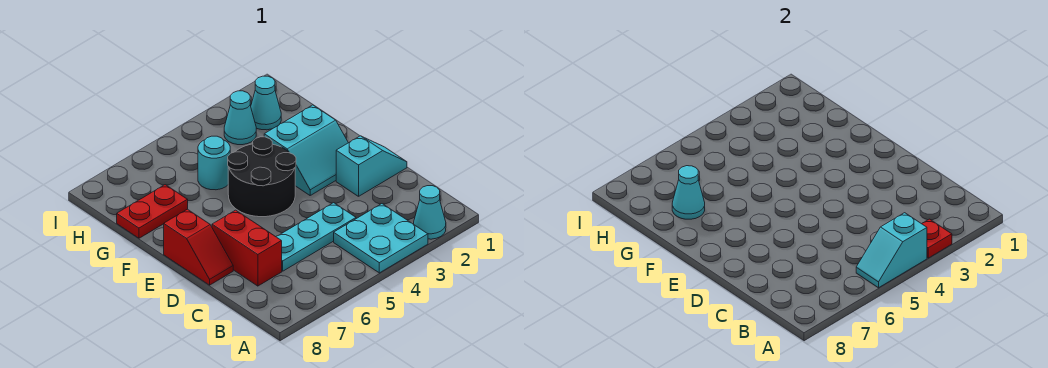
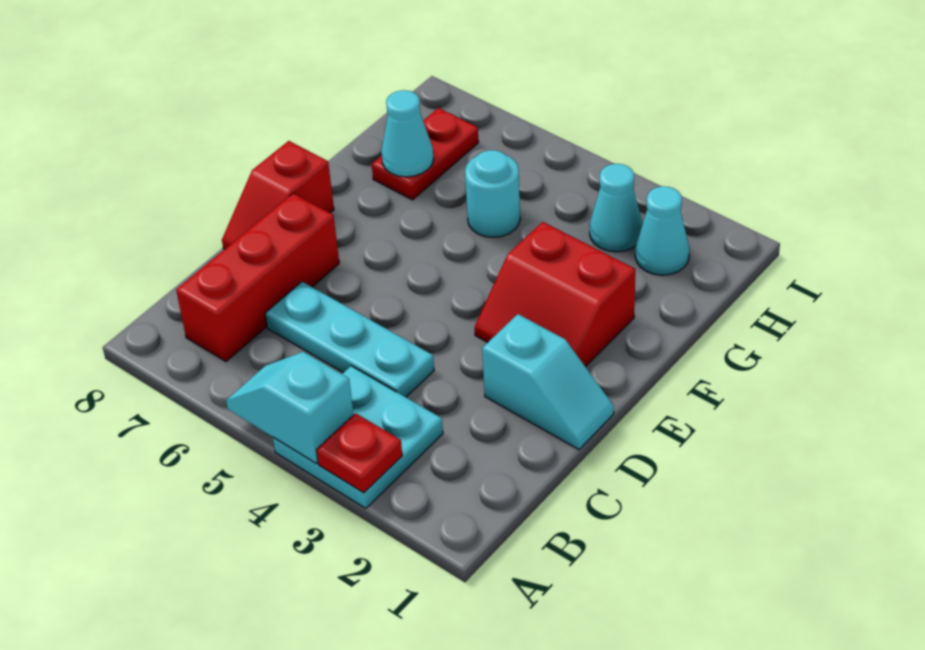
cyan 1x1 cone [414,186,446,239] -> none
red 1x2 brick [212,210,282,286] -> red 1x3 brick [176,193,339,361]
cyan 2x2 slope [264,105,348,195] -> red 2x2 slope [475,222,635,367]
black 2x2 round brick [228,137,296,217] -> none
red 1x2 plate [117,185,188,238] -> red 1x2 plate turned to [372,108,479,200]

